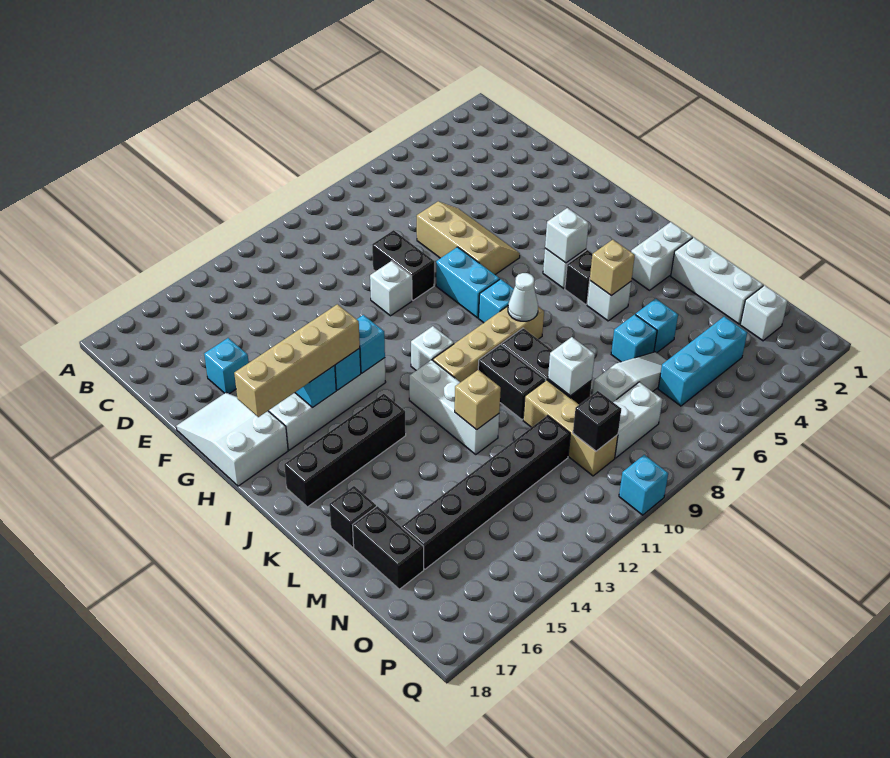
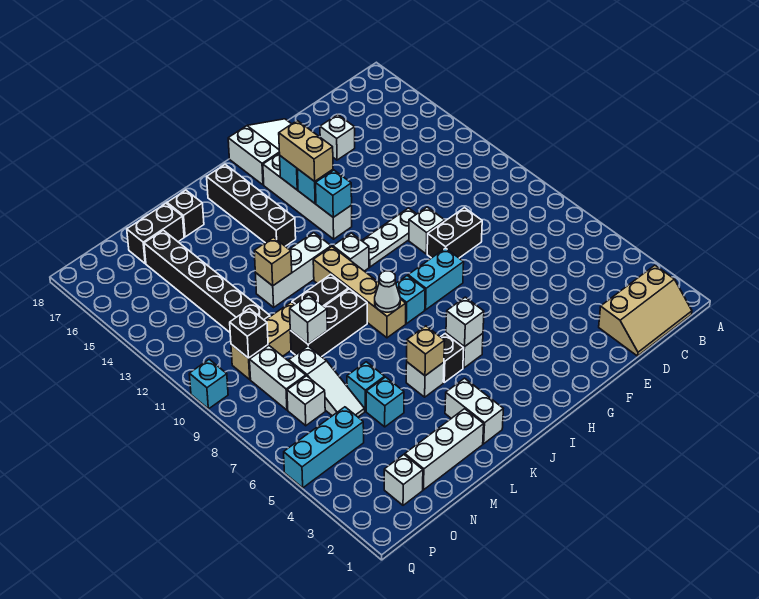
tan 2x3 slope [417,202,520,275] -> tan 2x3 slope moved to [599,265,692,356]
cyan 1x1 brick [204,338,249,394] -> white 1x1 brick [320,115,355,160]
none -> white 1x3 plate [362,208,416,267]
tan 1x4 brick [234,304,360,417] -> tan 1x2 brick [279,121,333,181]
cyan 1x3 brick [658,317,747,406] -> cyan 1x3 brick turned to [284,407,364,488]
none -> white 1x1 brick [287,376,325,426]

